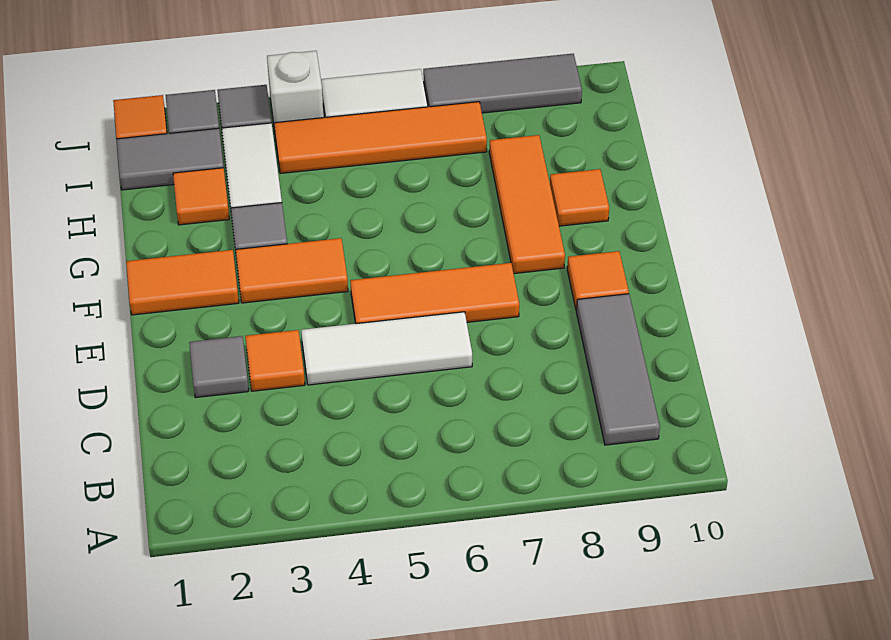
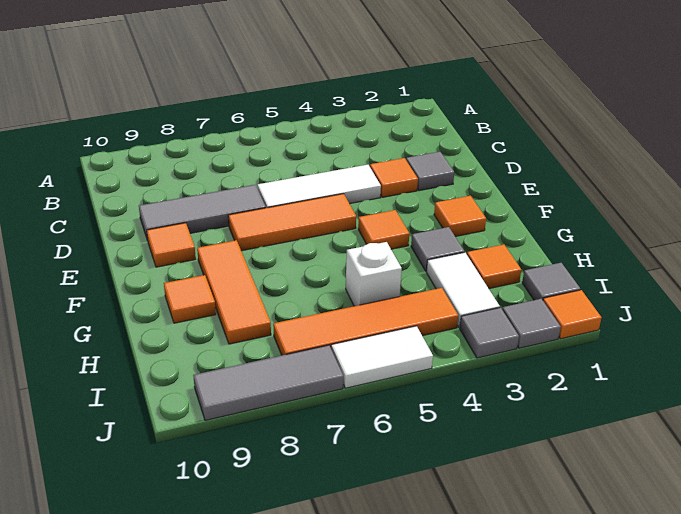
grey 1x3 tile [576,294,660,445] -> grey 1x3 tile turned to [139,185,266,241]
orange 1x2 tile [126,250,239,315] -> orange 1x1 tile [434,196,486,236]
orange 1x2 tile [236,238,348,303] -> orange 1x1 tile [358,210,409,249]
grey 1x2 tile [116,128,224,190] -> grey 1x1 tile [522,263,580,300]
white 1x1 brick [267,51,324,130] -> white 1x1 brick moved to [346,242,402,306]

